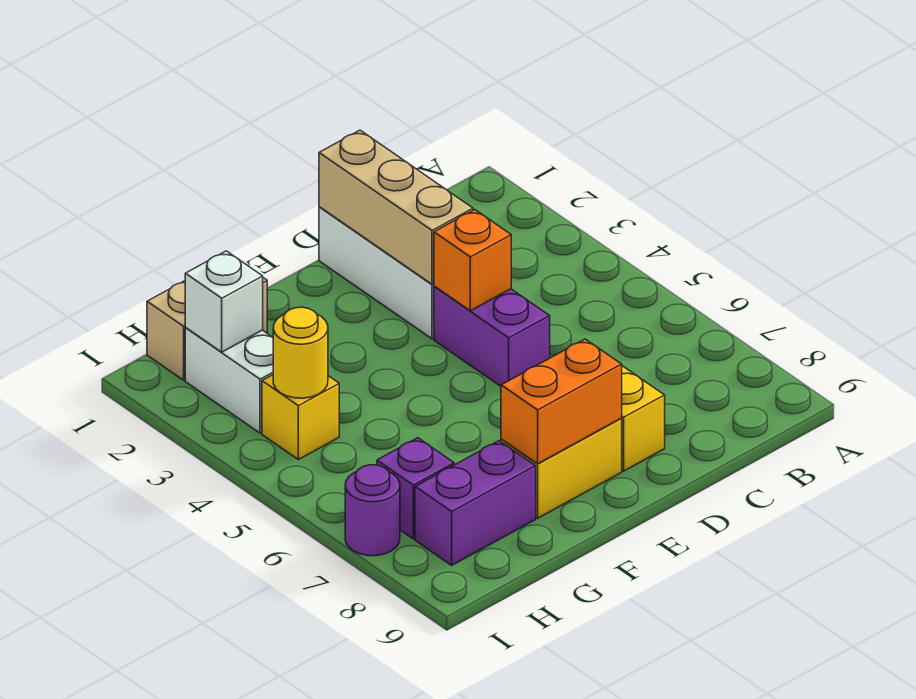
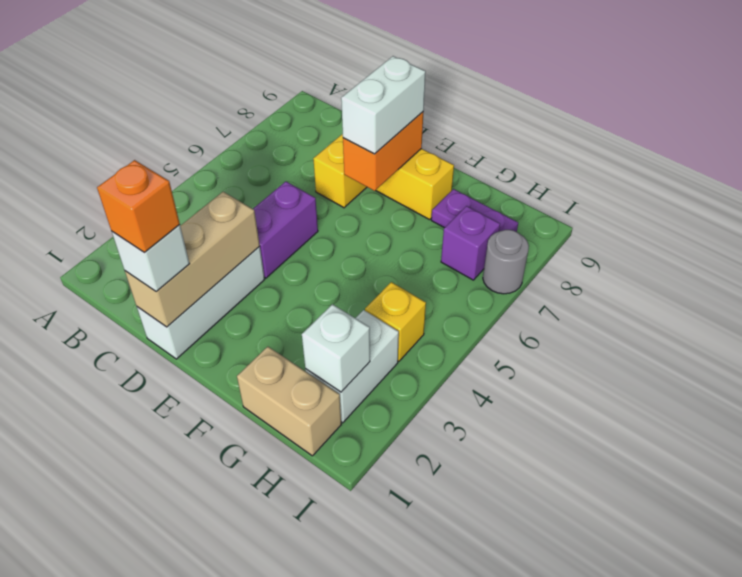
none -> white 1x1 brick [112,225,189,292]
orange 1x1 brick [434,210,511,311] -> orange 1x1 brick moved to [97,160,180,252]
none -> white 1x2 brick [341,56,426,154]
orange 1x2 brick [501,339,622,464] -> orange 1x2 brick turned to [343,112,423,191]
purple 1x2 brick [415,441,536,565] -> purple 1x2 plate [431,189,518,232]
yellow 1x1 round brick [273,307,328,398] -> none
purple 1x1 round brick [345,465,400,556] -> grey 1x1 round brick [483,230,529,294]

